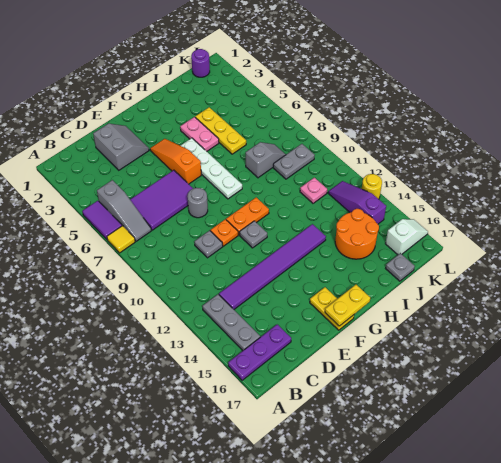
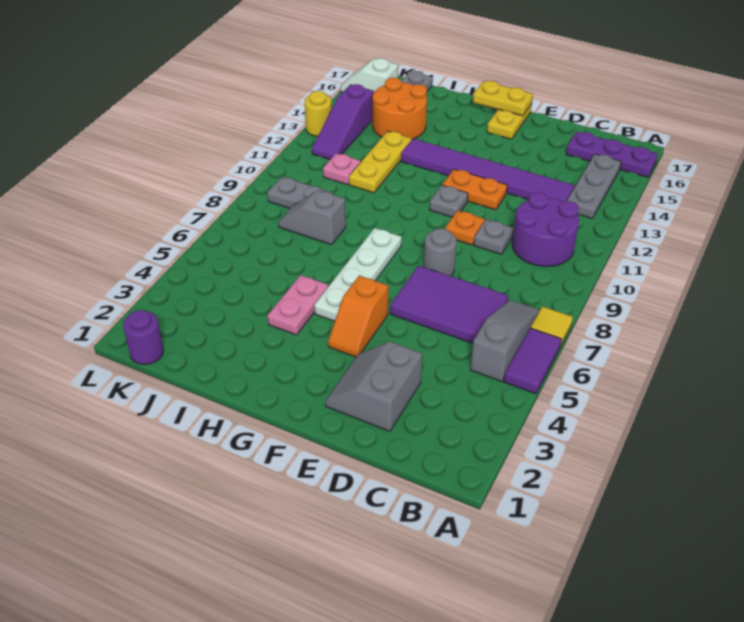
none -> purple 2x2 round brick [512,192,579,267]
orange 1x3 slope [150,139,201,184] -> orange 1x2 slope [328,276,388,357]
orange 1x2 plate [226,198,269,235] -> orange 1x2 plate moved to [442,169,507,210]
yellow 1x3 plate [195,107,246,154] -> yellow 1x3 plate moved to [349,131,412,193]

